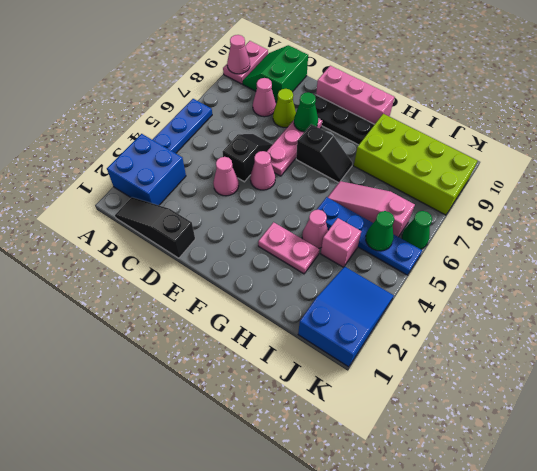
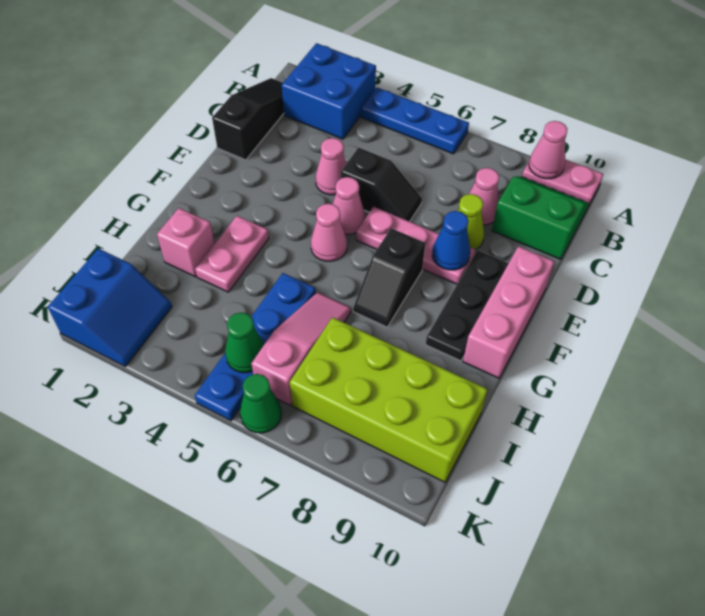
green 1x1 cone [294,92,318,132] -> blue 1x1 cone [432,211,470,270]
pink 1x1 cone [302,210,328,248] -> pink 1x1 cone moved to [311,204,347,261]
lime 2x4 brick [354,114,477,215] -> lime 2x4 brick turned to [290,317,488,482]
pink 1x1 brick [321,218,361,268] -> pink 1x1 brick moved to [157,208,215,277]
blue 2x3 slope [298,267,394,367] -> blue 2x2 slope [48,248,172,366]

